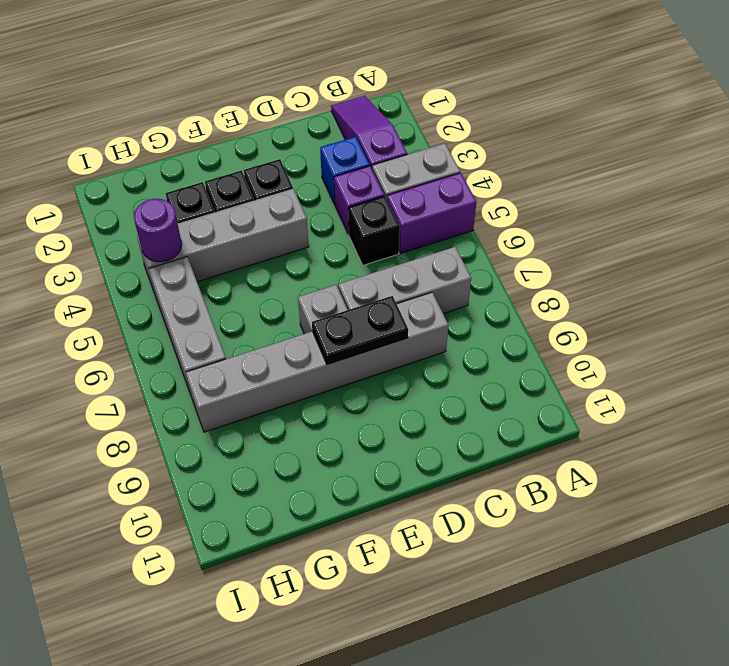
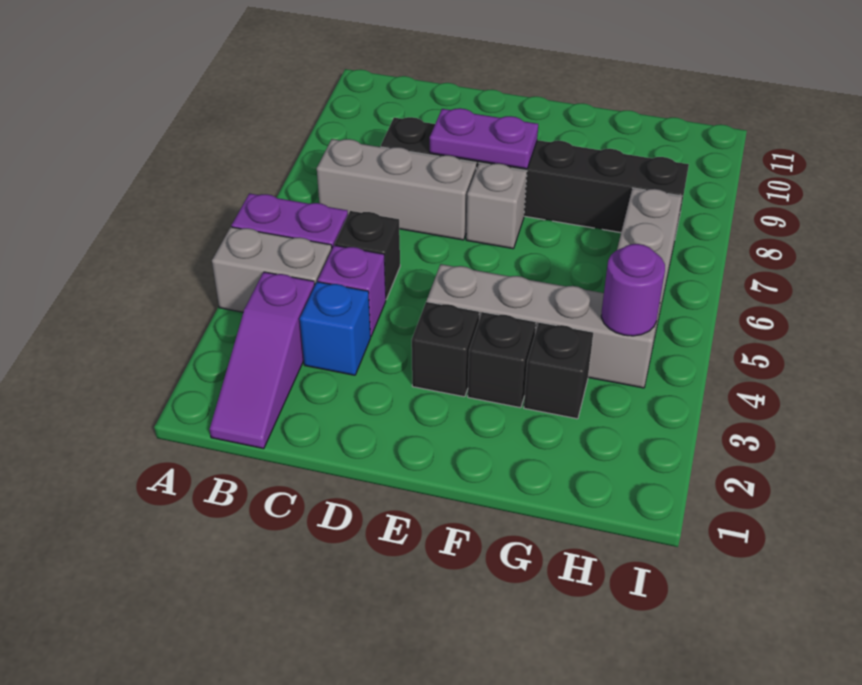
grey 1x6 brick [186,292,449,432] -> black 1x6 brick [381,117,689,237]
black 1x2 plate [312,296,408,365] -> purple 1x2 plate [430,108,538,169]

